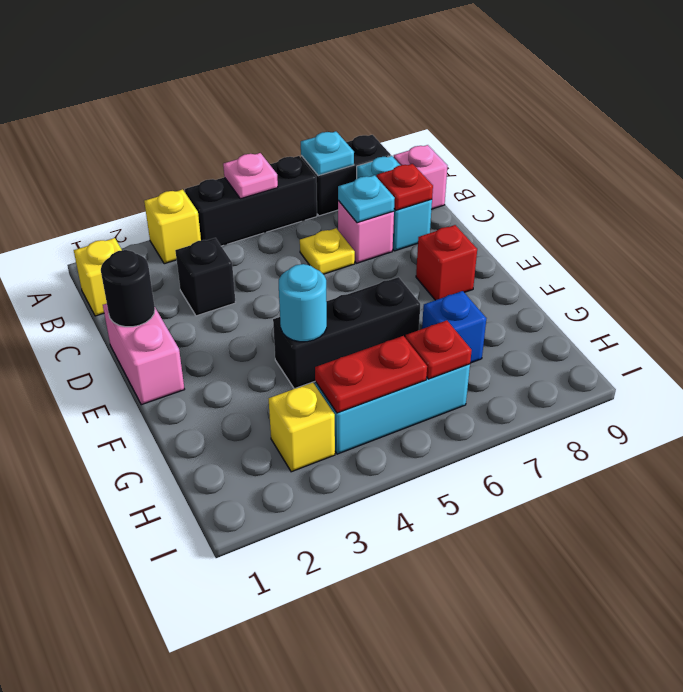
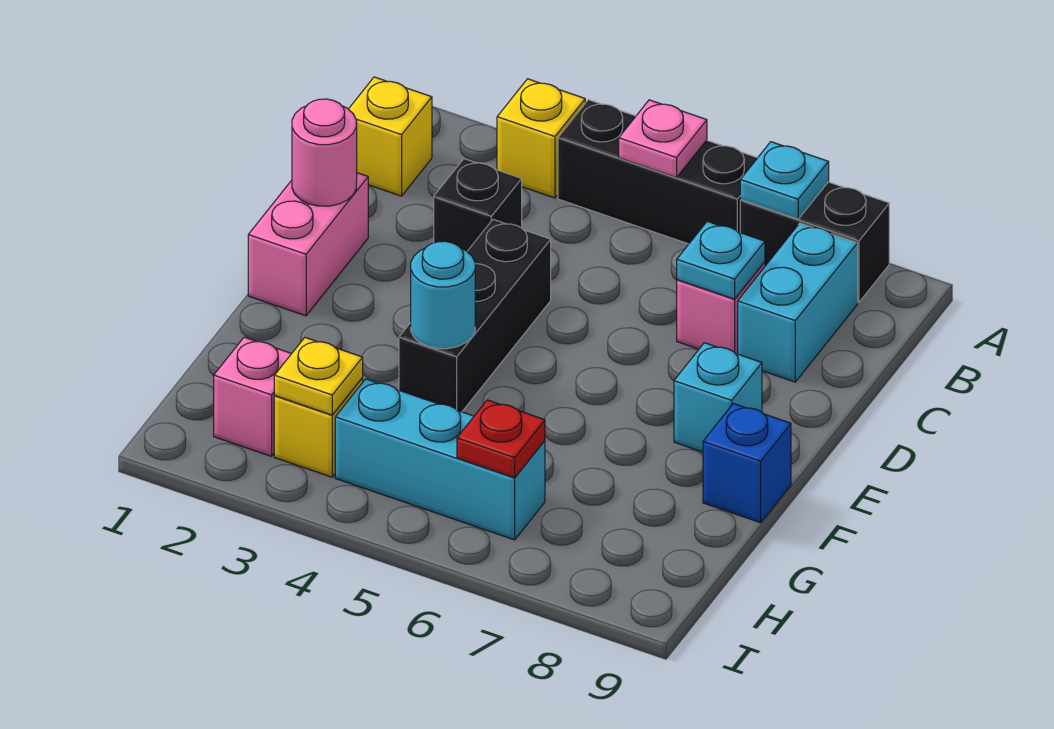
pink 1x1 brick [394,145,447,209] -> pink 1x1 brick moved to [214,337,292,456]
yellow 1x1 plate [300,228,355,274] -> yellow 1x1 plate moved to [274,338,363,415]
red 1x1 plate [377,164,433,210] -> none
black 1x1 round brick [101,250,155,327] -> pink 1x1 round brick [292,99,357,206]
red 1x1 brick [416,225,477,300] -> cyan 1x1 brick [674,343,762,452]
black 1x3 brick [273,277,420,388] -> black 1x3 brick turned to [399,220,551,412]
blue 1x1 brick [422,291,487,363] -> blue 1x1 brick moved to [703,404,791,523]
red 1x2 plate [315,336,427,413] -> none

